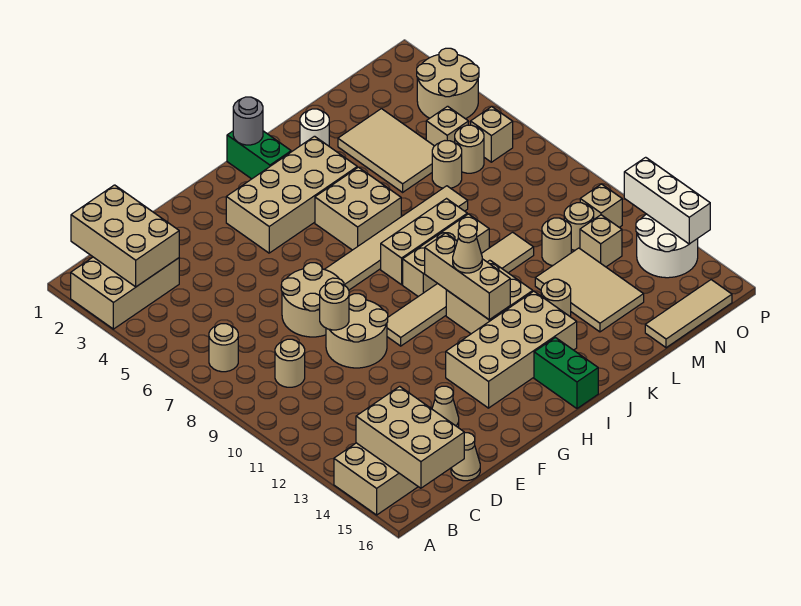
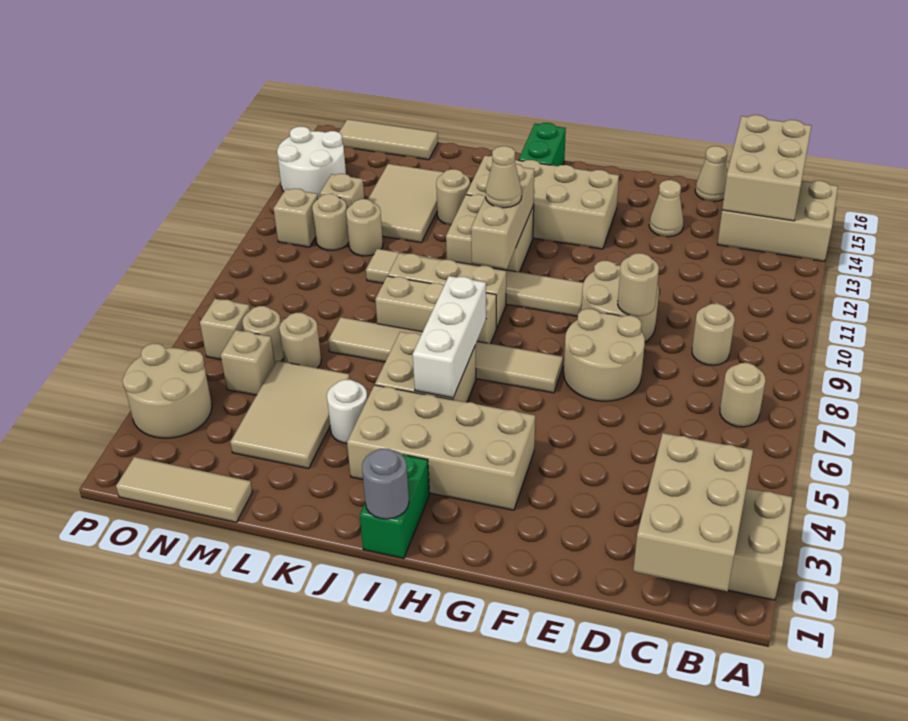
white 1x1 round brick [300,109,329,146] -> white 1x1 round brick moved to [327,380,367,443]
none -> tan 1x3 tile [116,457,252,522]
white 1x3 brick [624,157,710,244] -> white 1x3 brick moved to [413,276,486,398]

